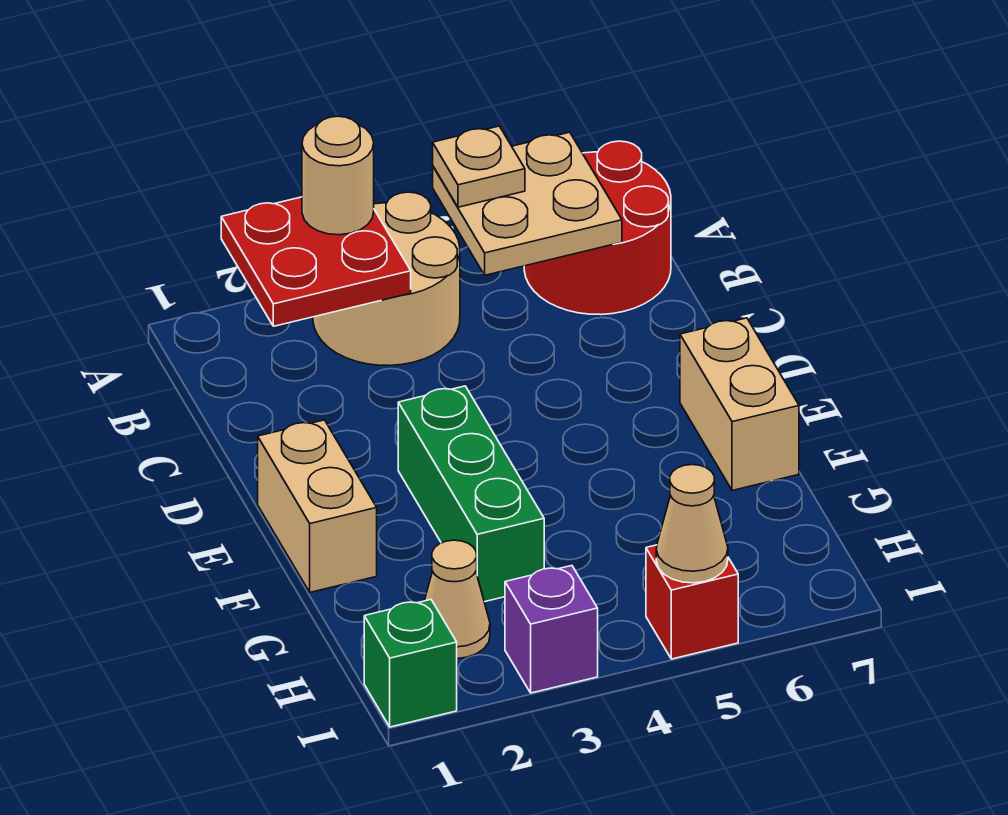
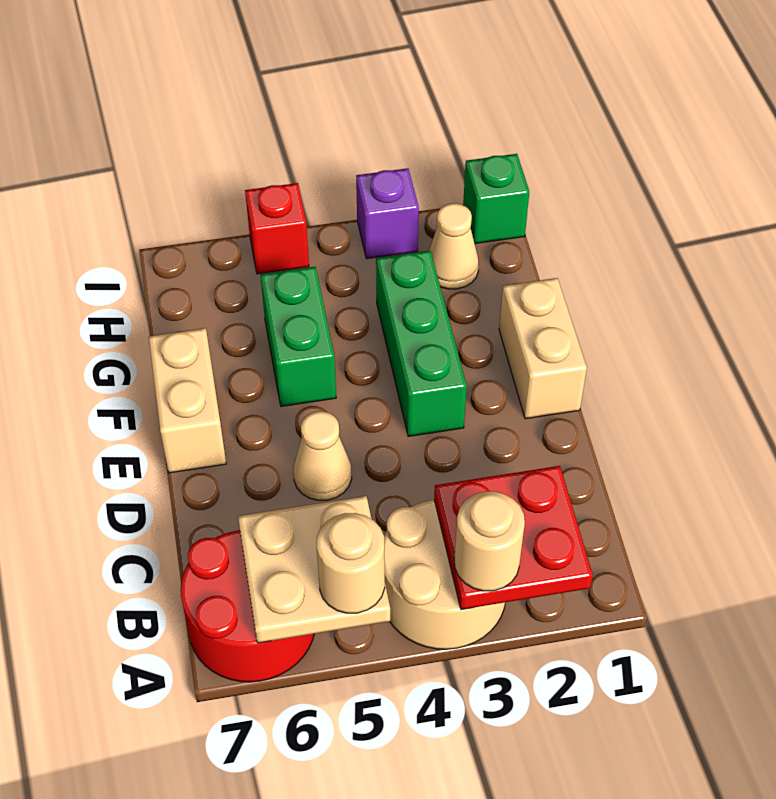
tan 1x1 plate [433,126,525,207] -> tan 1x1 round brick [317,513,385,613]
none -> green 1x2 brick [261,267,336,406]
tan 1x1 cone [656,465,728,583] -> tan 1x1 cone moved to [293,411,352,500]

